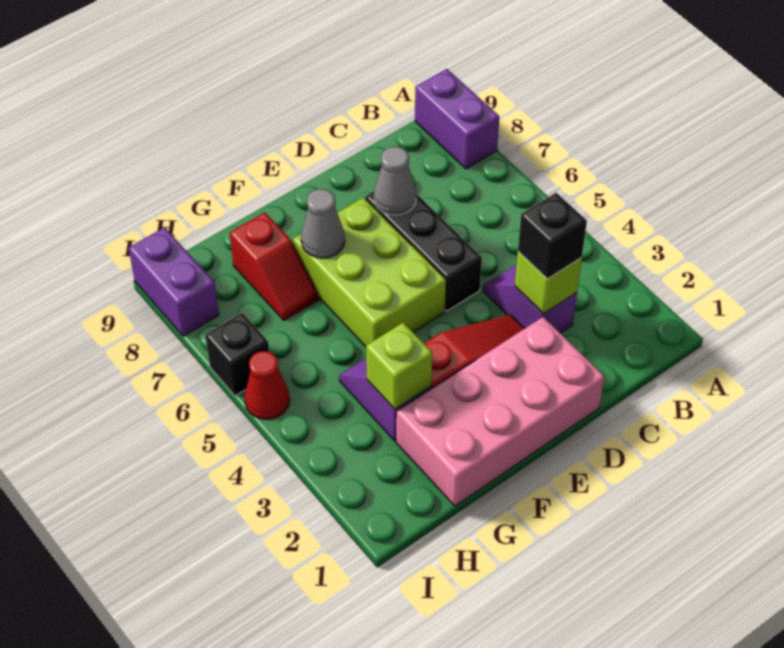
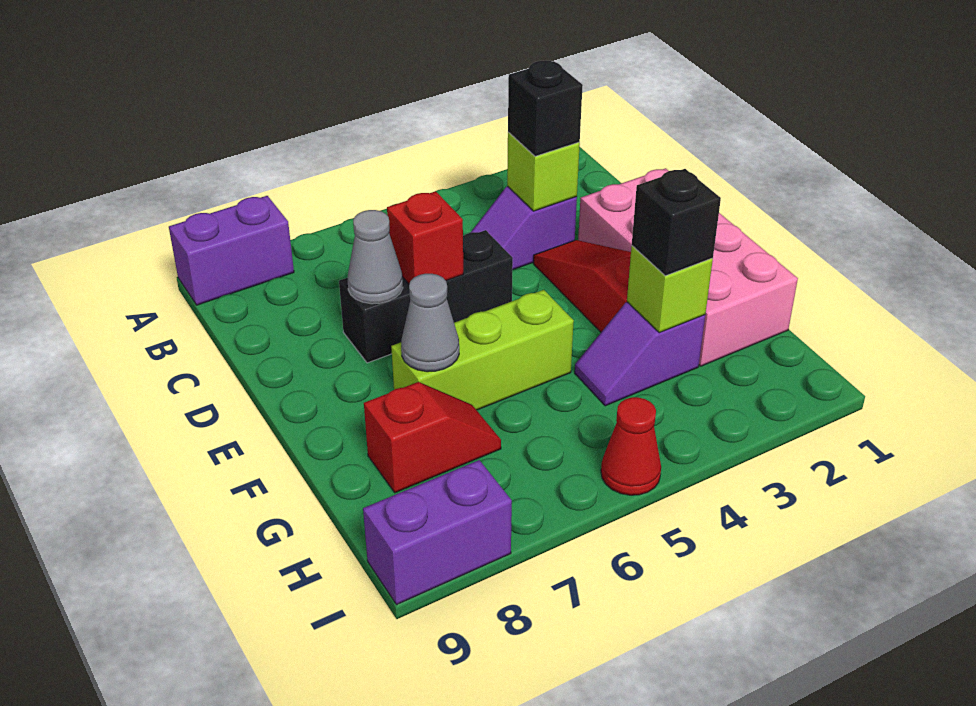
none -> red 1x1 brick [387,191,463,284]
lime 2x3 brick [293,198,446,346] -> lime 1x3 brick [391,290,574,410]
black 1x1 brick [205,313,269,396] -> black 1x1 brick moved to [632,169,721,276]

